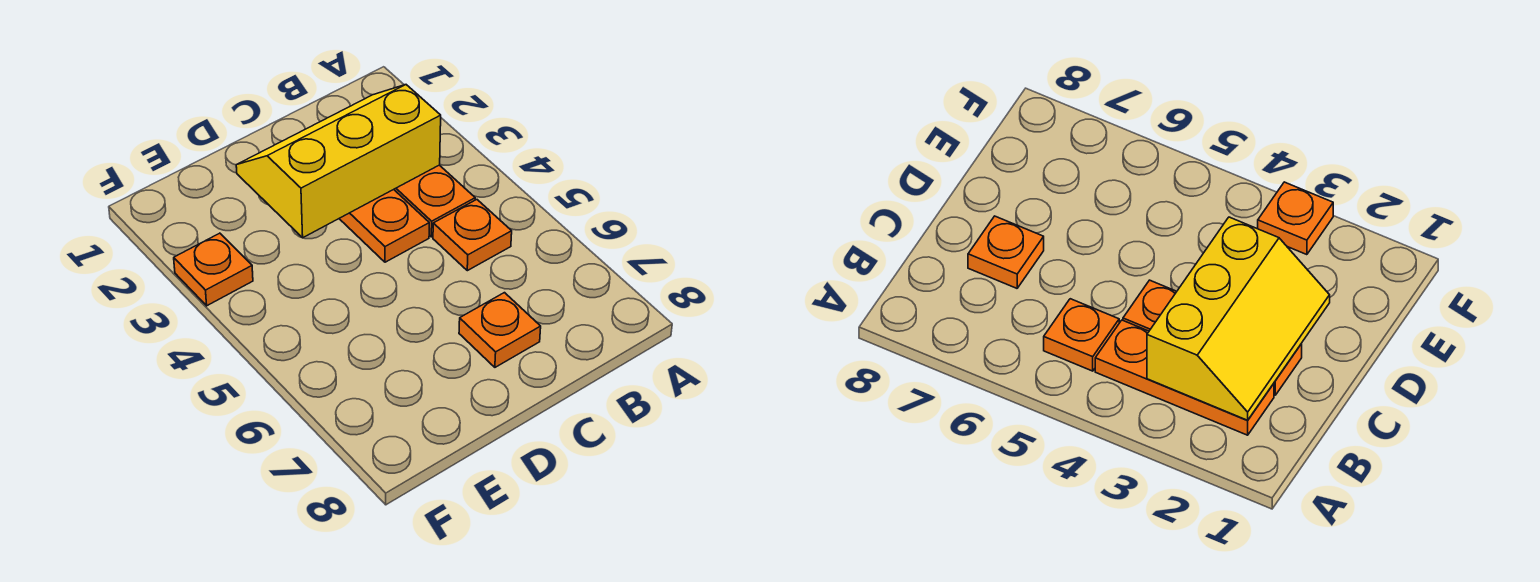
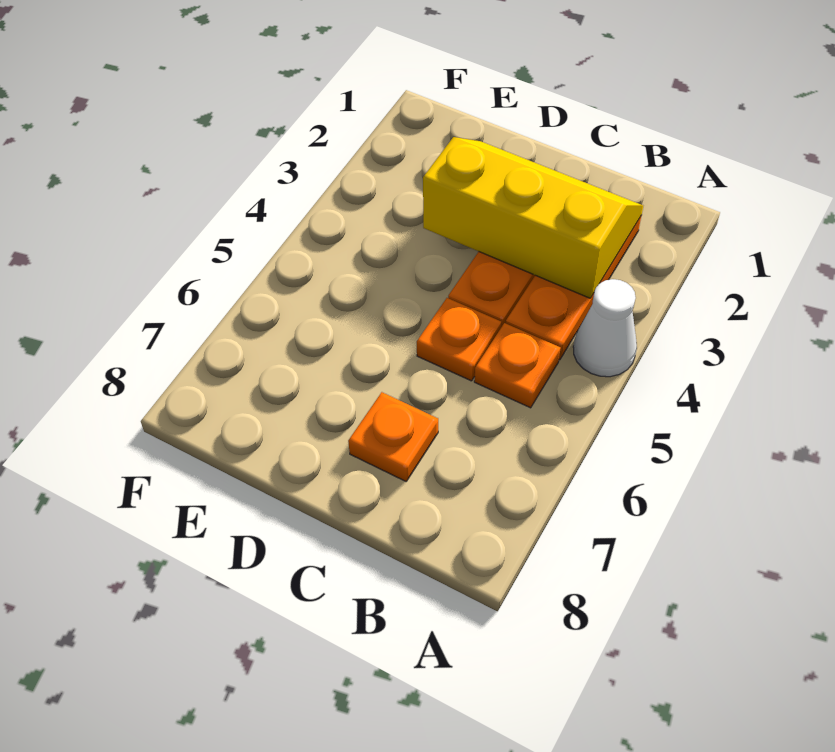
none -> white 1x1 cone [573,279,637,377]
orange 1x1 plate [174,233,253,306] -> orange 1x1 plate moved to [417,298,501,381]

